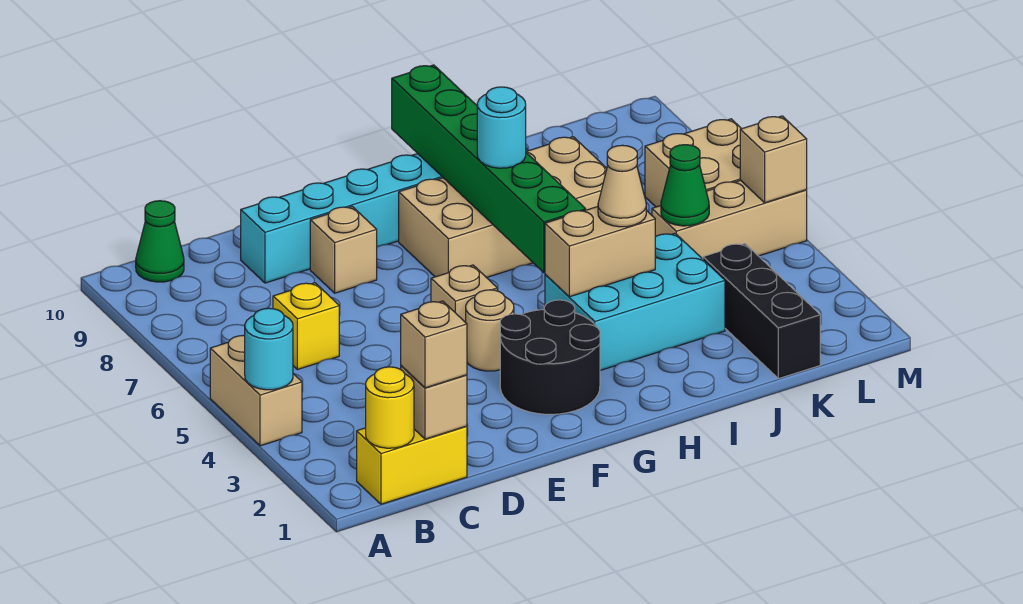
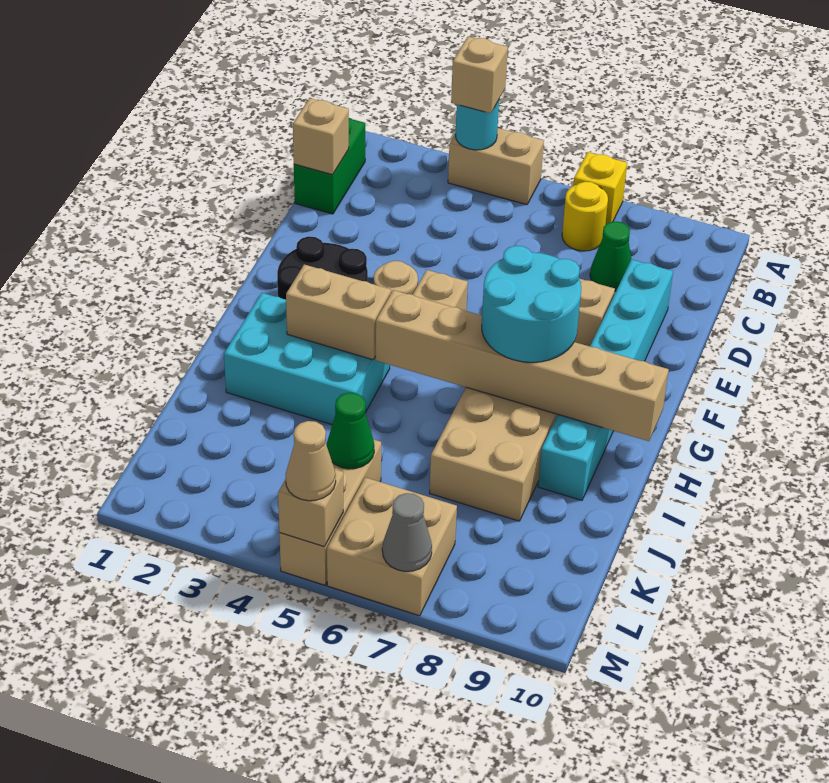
yellow 1x2 brick [357,426,467,504] -> green 1x2 brick [294,119,365,214]
yellow 1x1 round brick [366,367,414,448] -> yellow 1x1 round brick moved to [562,182,608,251]
green 1x1 cone [136,201,184,282] -> green 1x1 cone moved to [590,221,631,291]
tan 1x1 brick [401,301,467,388] -> tan 1x1 brick moved to [451,37,508,113]
yellow 1x1 brick [273,283,339,370] -> yellow 1x1 brick moved to [573,152,627,225]
cyan 2x3 brick [545,233,725,371] -> cyan 2x3 brick turned to [224,293,390,424]
tan 1x2 brick [545,207,655,297] -> tan 1x2 brick turned to [286,265,391,360]
green 1x6 brick [392,65,586,273] -> tan 1x6 brick [375,290,669,441]
cyan 1x1 round brick [477,87,526,168] -> cyan 2x2 round brick [482,246,581,362]
tan 1x1 cone [598,145,646,227] -> tan 1x1 cone moved to [286,421,336,501]
black 1x3 brick [703,244,820,379] -> none
none -> grey 1x1 cone [382,493,432,571]

